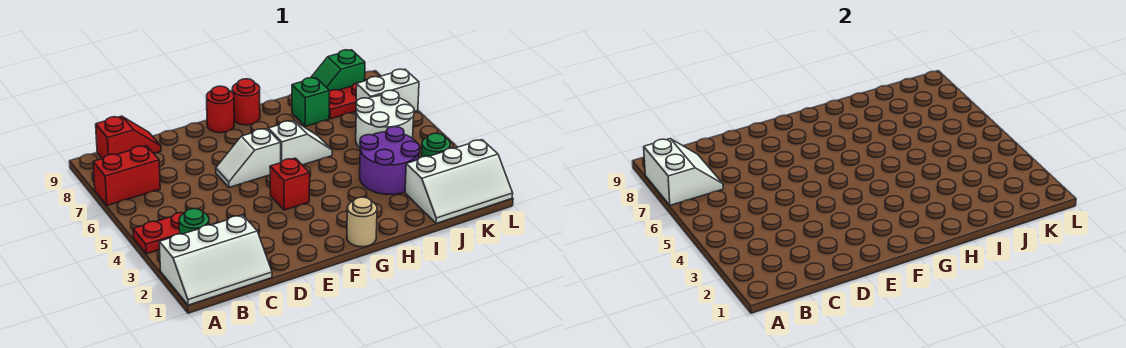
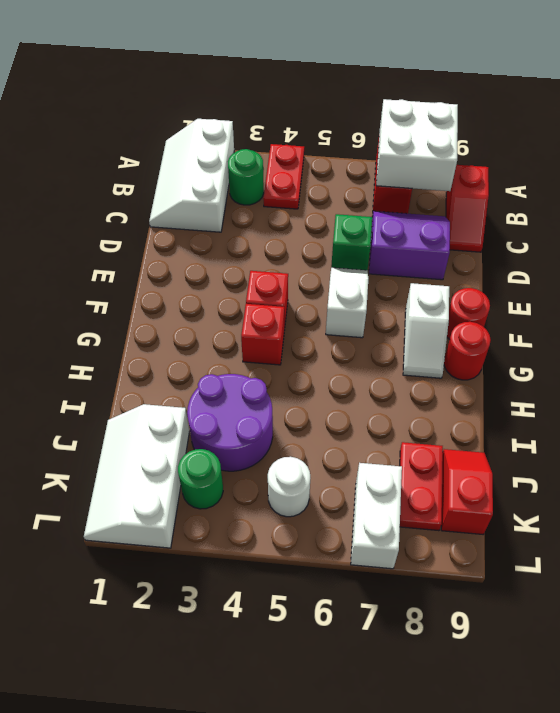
white 2x2 slope [644,139,723,205] -> white 2x2 brick [376,99,458,191]
none -> purple 2x2 slope [369,211,450,280]
tan 1x1 round brick [347,197,377,247] -> none
none -> red 1x1 brick [241,304,284,365]
white 1x2 slope [268,120,332,165] -> white 1x2 slope moved to [403,283,449,378]
green 1x1 brick [292,78,330,126] -> green 1x1 brick moved to [331,214,372,270]
white 2x2 round brick [356,90,414,148] -> white 1x1 round brick [268,457,310,517]
green 1x2 slope [311,50,365,91] -> red 1x2 slope [441,449,493,534]

